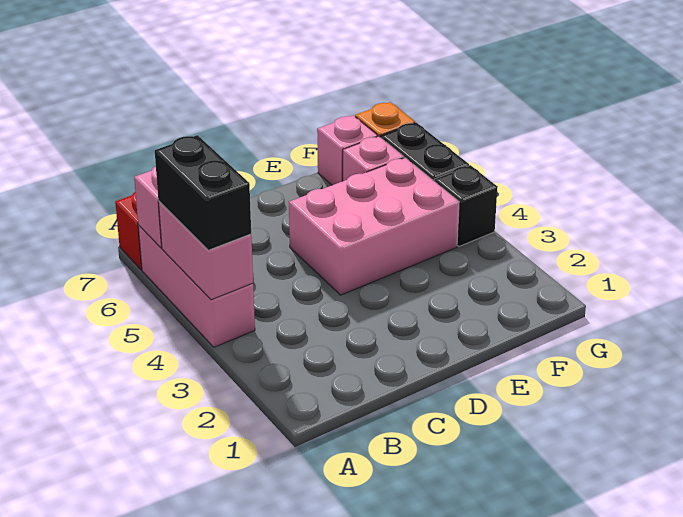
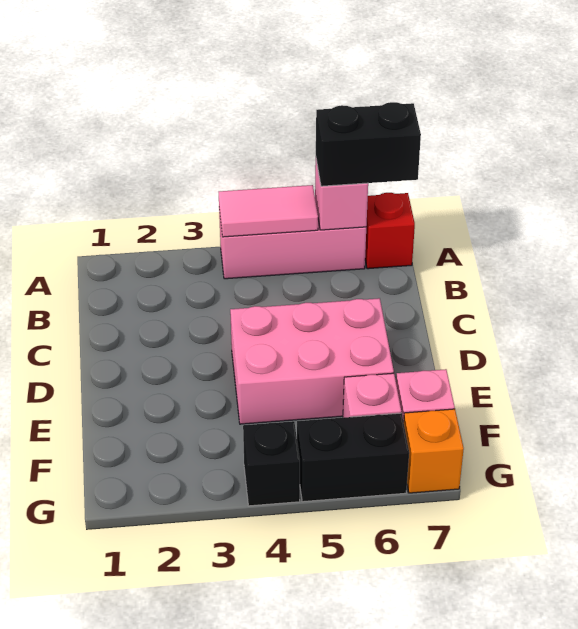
pink 1x2 brick [158,201,253,300] -> pink 1x2 tile [219,185,318,237]
black 1x2 brick [155,135,251,250] -> black 1x2 brick moved to [316,102,421,186]
pink 2x3 brick [289,158,459,295] -> pink 2x3 brick turned to [230,298,394,424]

